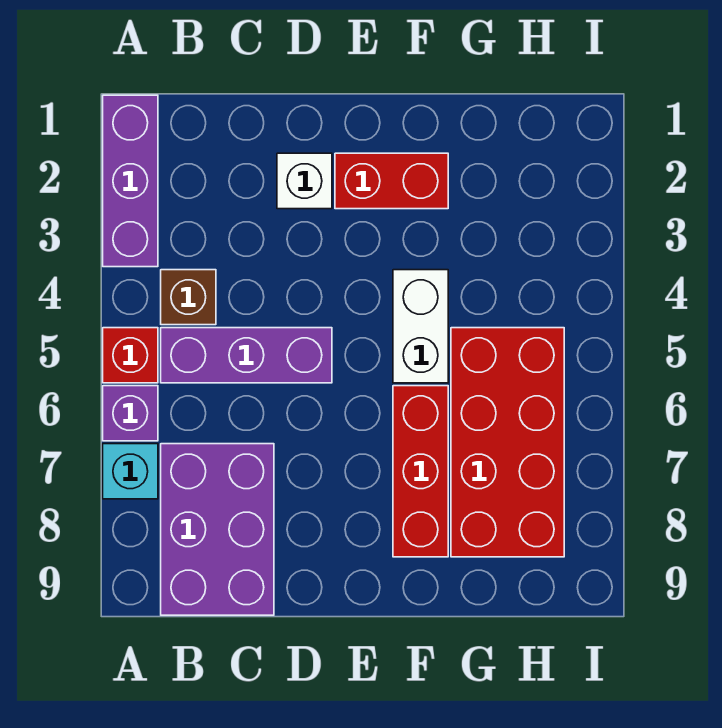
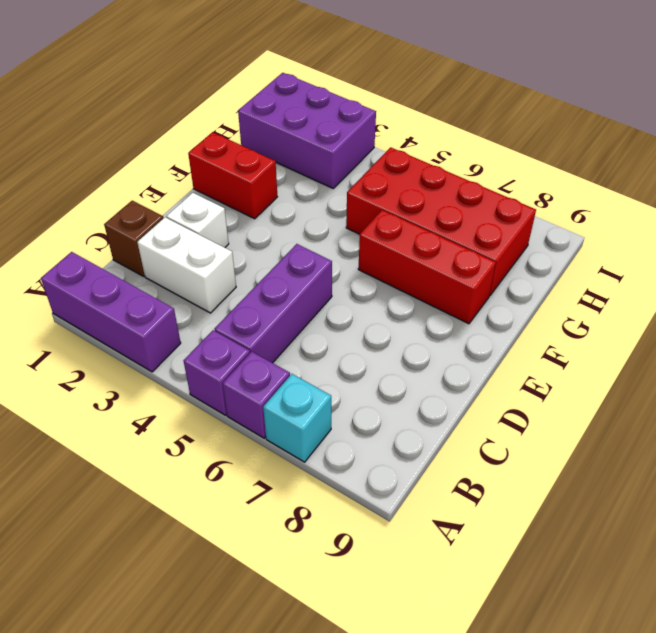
red 1x1 brick [103,328,158,383] -> purple 1x1 brick [184,330,250,415]
brown 1x1 brick [161,270,216,325] -> brown 1x1 brick moved to [104,201,164,276]
purple 2x3 brick [161,444,274,615] -> purple 2x3 brick moved to [238,73,376,189]
red 1x2 brick [335,153,448,209] -> red 1x2 brick turned to [188,132,277,219]
white 1x2 brick [393,270,448,383] -> white 1x2 brick moved to [137,217,236,313]

